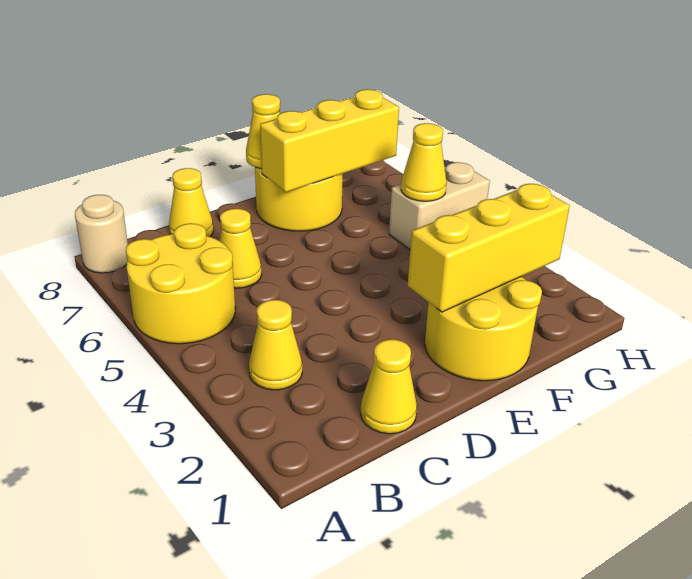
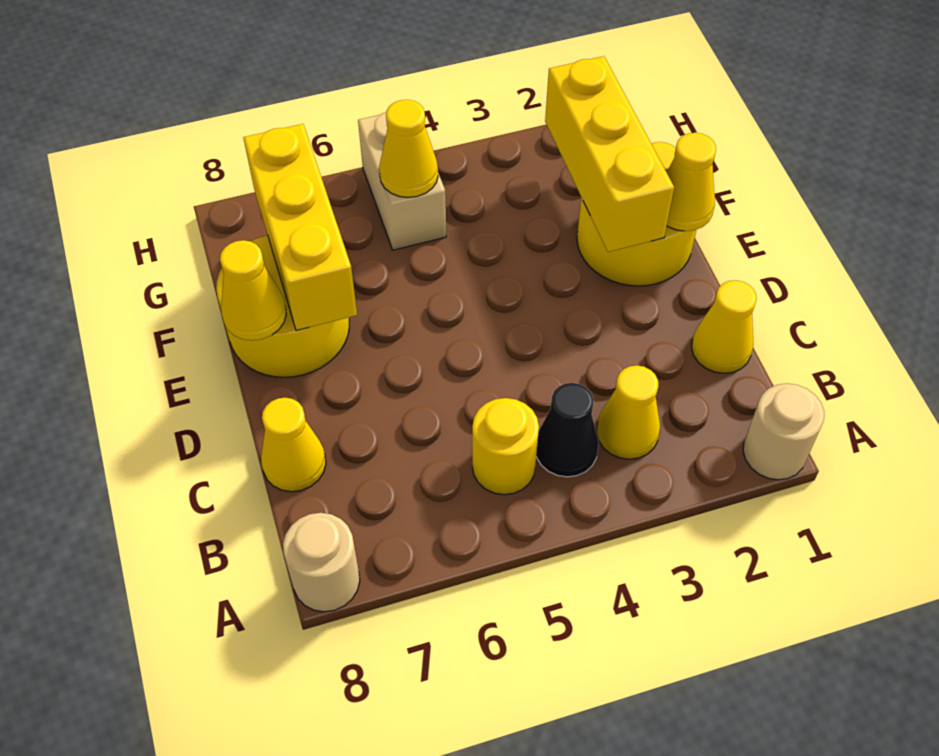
none -> tan 1x1 round brick [743,383,824,480]
yellow 2x2 round brick [126,223,235,344] -> yellow 1x1 round brick [472,398,539,495]
none -> black 1x1 cone [536,383,599,477]
yellow 1x1 cone [219,209,262,288] -> yellow 1x1 cone moved to [667,133,716,231]

